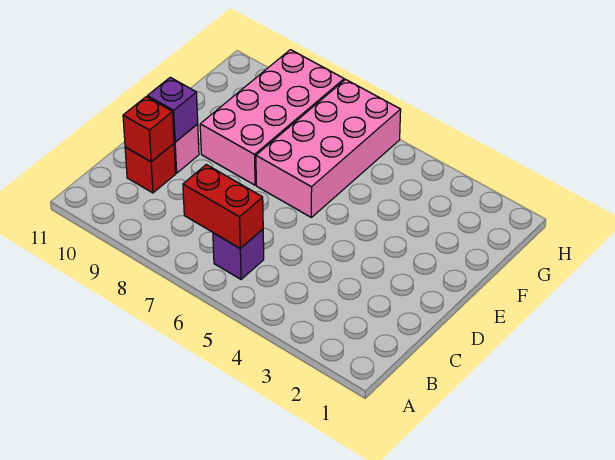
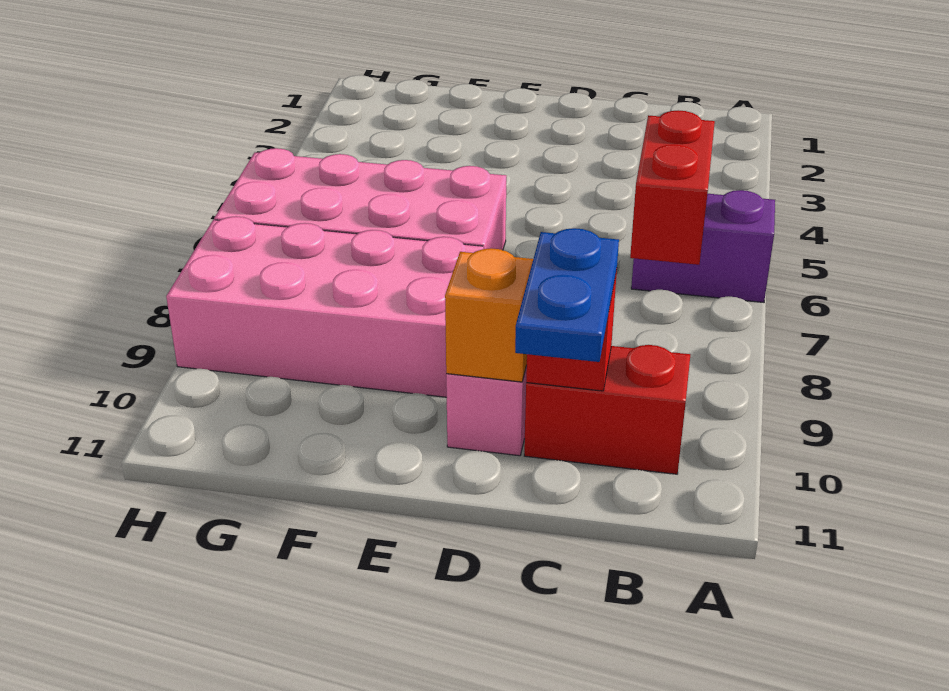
purple 1x1 brick [213,229,264,279] -> purple 1x2 brick [631,190,775,302]
red 1x1 brick [125,144,176,193] -> red 1x2 brick [524,345,690,474]
none -> blue 1x2 plate [515,228,619,362]
purple 1x1 brick [147,77,198,142] -> orange 1x1 brick [445,248,533,382]

